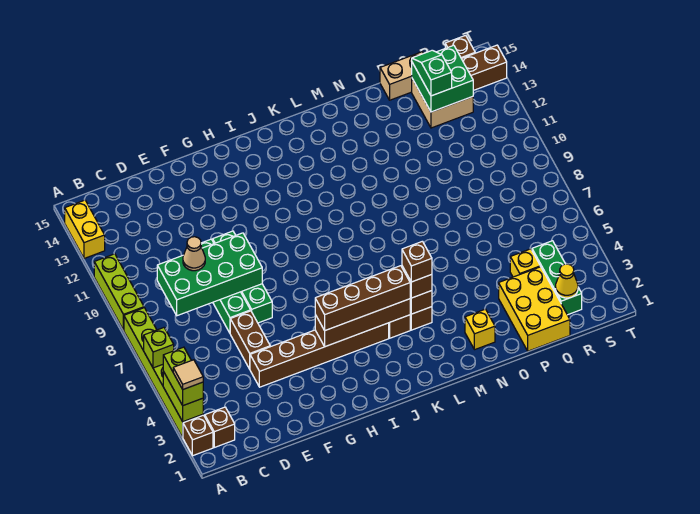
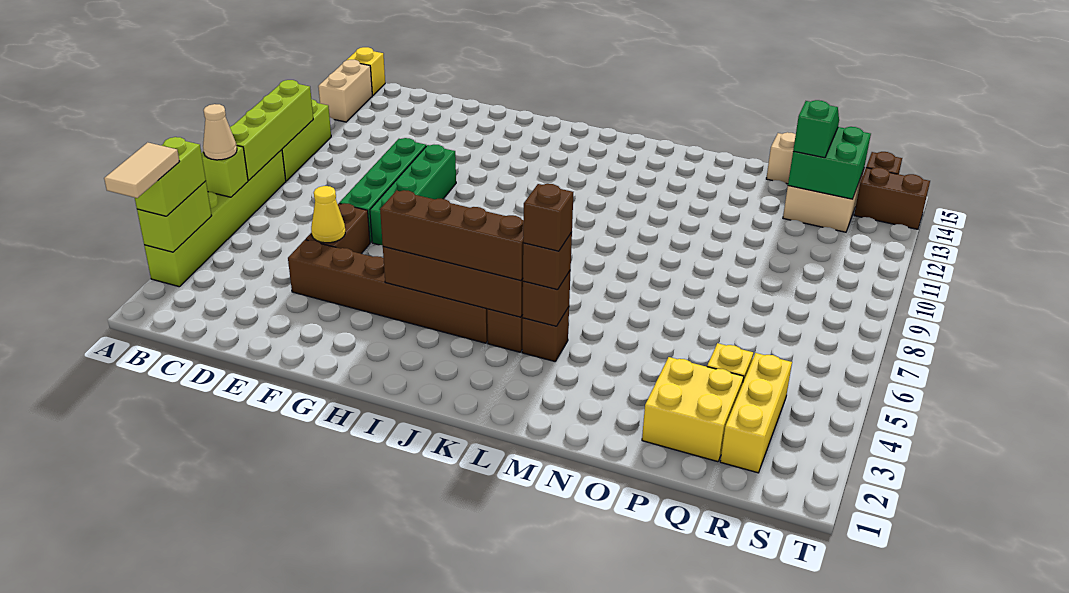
brown 1x1 brick [183,415,213,456] -> none
tan 1x1 tile [173,360,203,389] -> tan 1x2 tile [104,142,180,198]
none -> lime 1x4 brick [230,80,313,180]
yellow 1x2 brick [65,200,105,258] -> tan 1x2 brick [318,60,372,122]
brown 1x1 brick [205,407,235,447] -> none
green 2x4 brick [157,233,262,316] -> none
tan 1x1 cone [183,237,205,271] -> tan 1x1 cone moved to [203,104,237,160]
yellow 1x1 brick [465,309,495,350] -> yellow 1x1 brick moved to [347,47,385,95]
yellow 2x3 brick [499,267,570,351] -> yellow 2x2 brick [642,357,744,462]
green 1x3 brick [532,241,582,315] -> yellow 1x3 brick [720,353,792,473]
yellow 1x1 cone [556,264,578,298] -> yellow 1x1 cone moved to [311,186,345,243]

